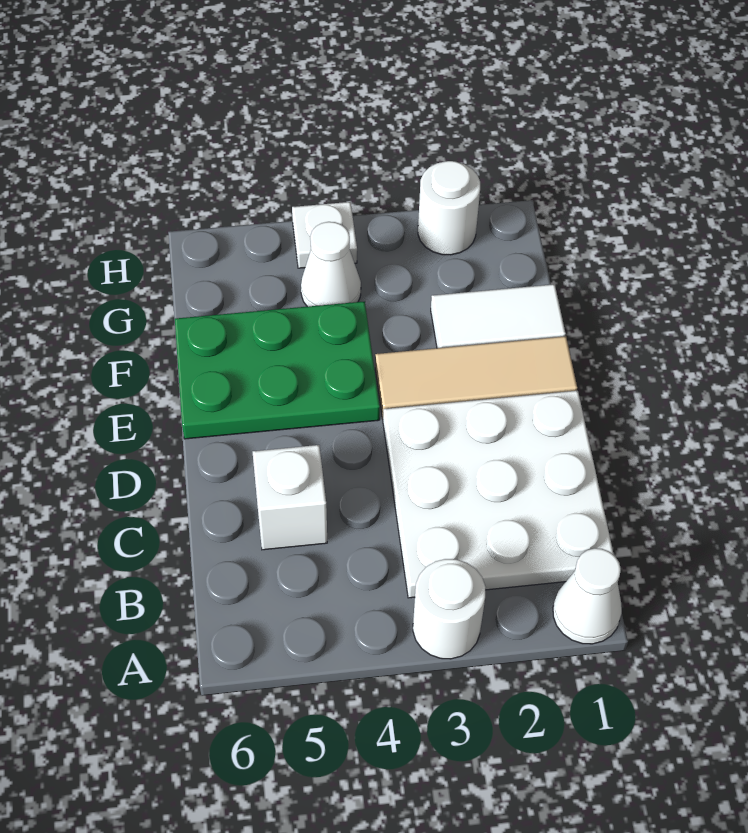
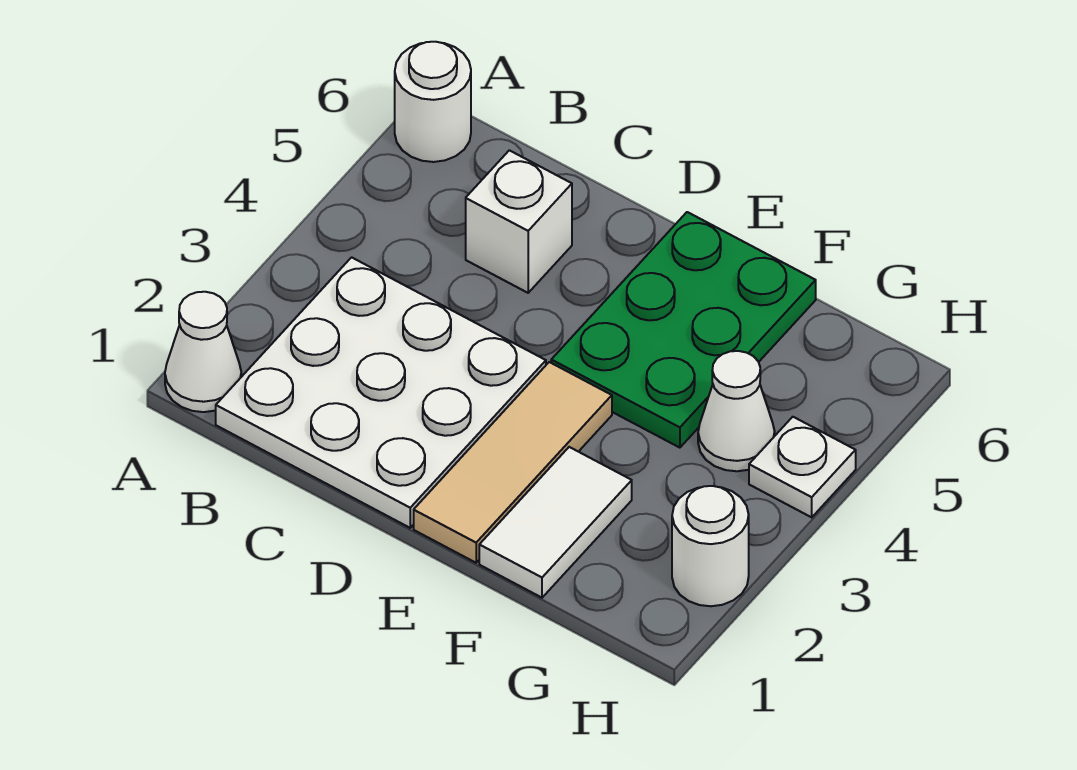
white 1x1 round brick [413,559,486,659] -> white 1x1 round brick moved to [395,42,471,162]

